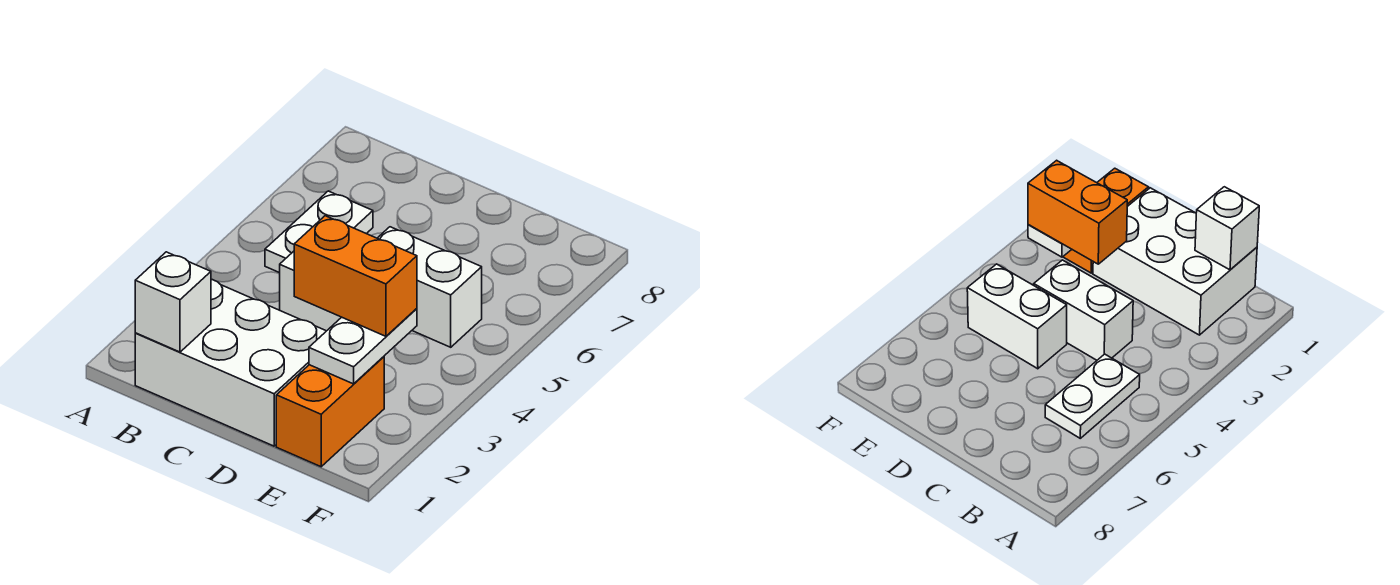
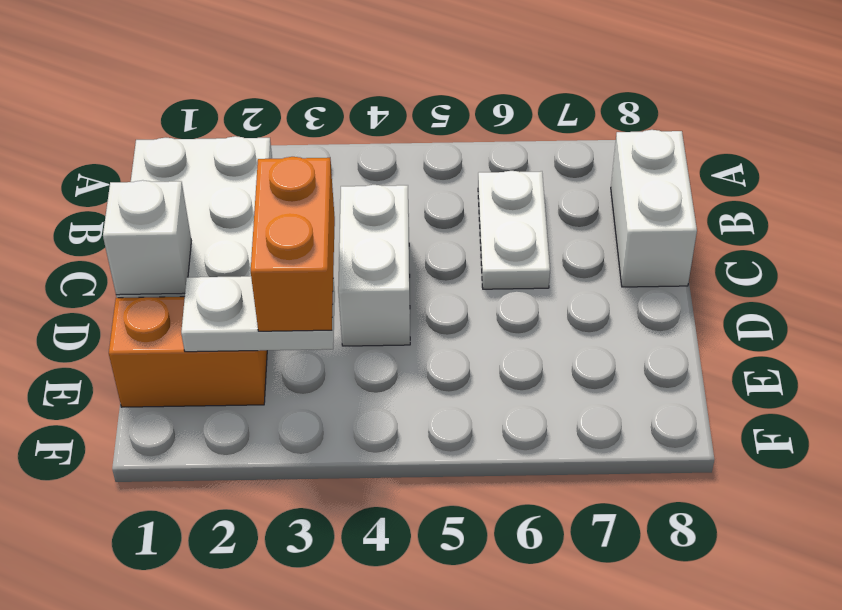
white 1x1 brick [135,252,211,352] -> white 1x1 brick moved to [103,180,191,295]
white 1x2 plate [265,191,373,273] -> white 1x2 plate turned to [478,171,550,289]
white 1x2 brick [377,227,482,347] -> white 1x2 brick moved to [611,130,697,287]

